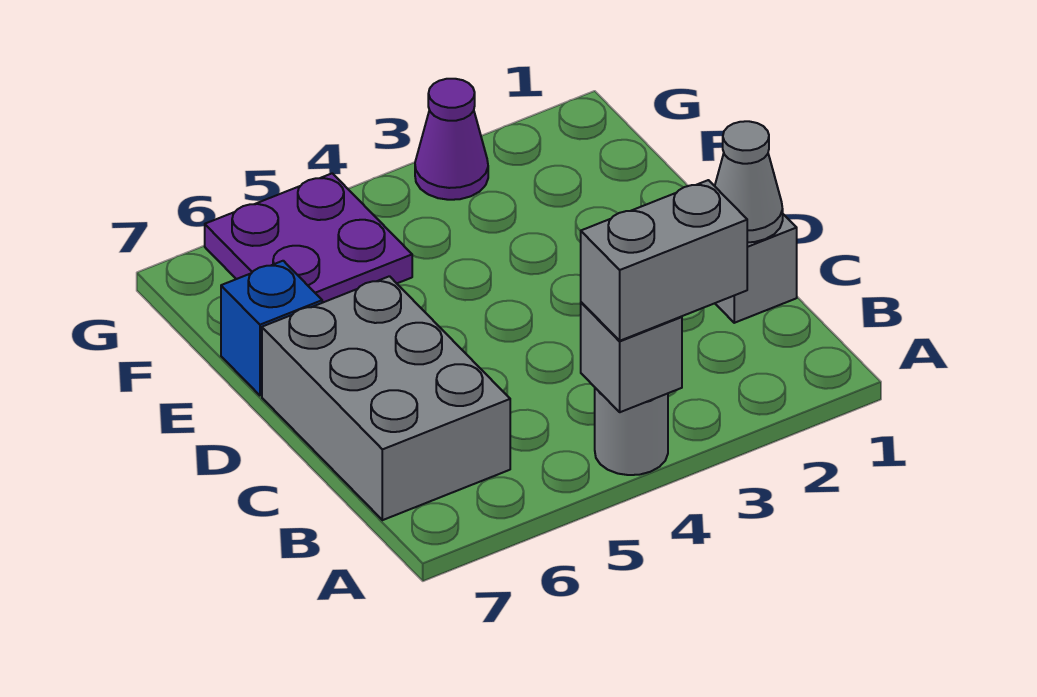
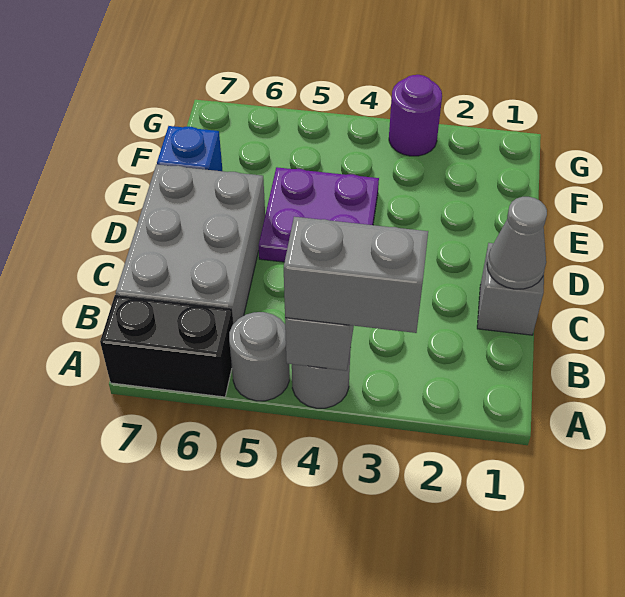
none -> grey 1x1 round brick [229,312,289,401]
none -> black 1x2 brick [100,295,233,397]
purple 2x2 plate [205,173,412,303] -> purple 2x2 plate moved to [258,167,379,262]
purple 1x1 cone [415,79,488,200] -> purple 1x1 round brick [389,75,442,156]

